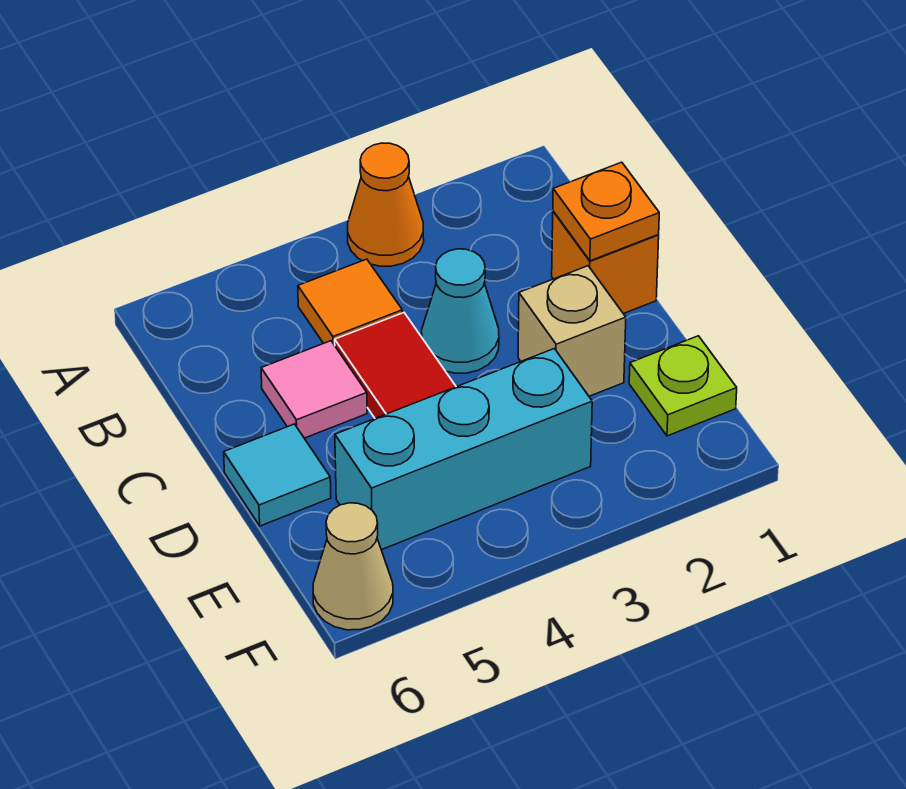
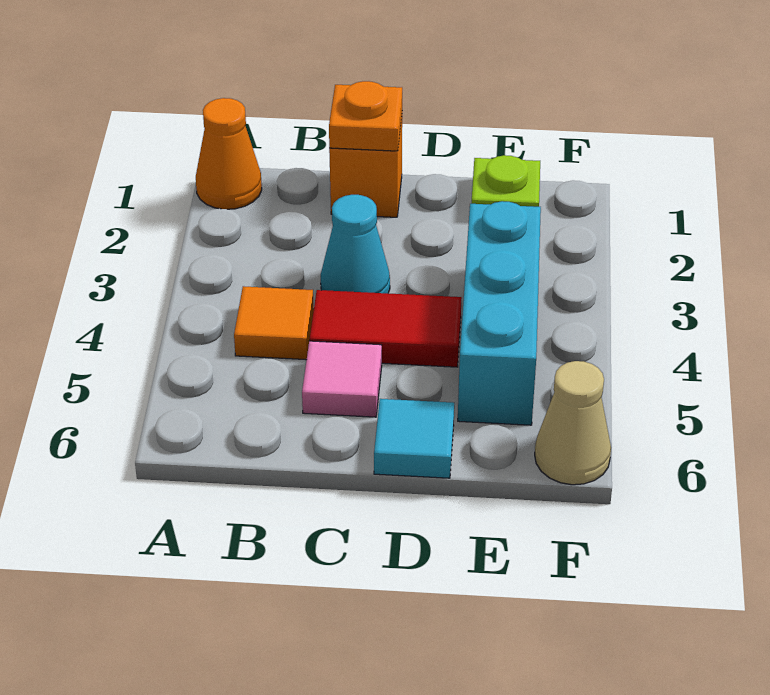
orange 1x1 cone [348,143,424,266] -> orange 1x1 cone moved to [196,98,262,209]
tan 1x1 brick [518,266,626,396] -> none

